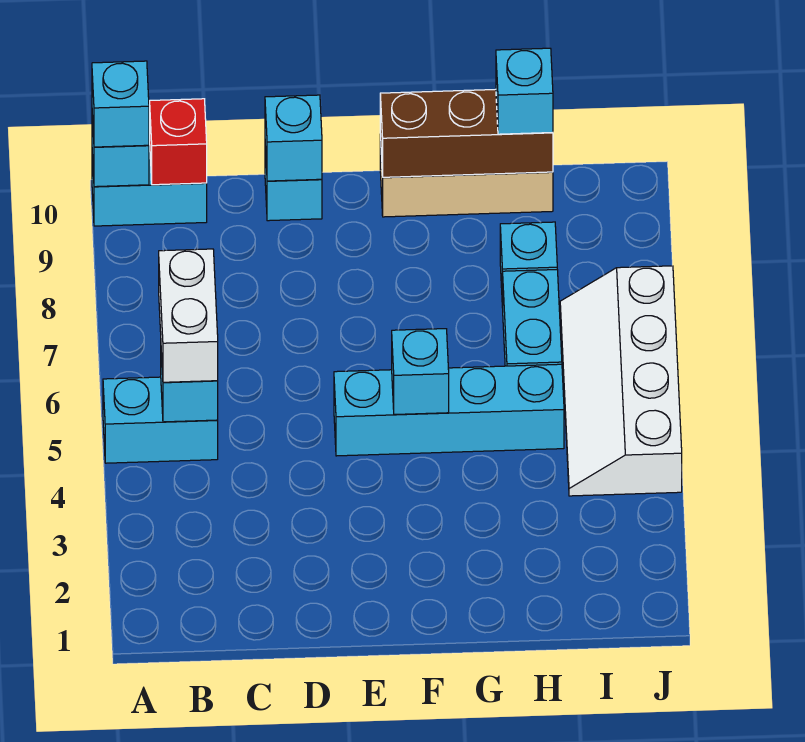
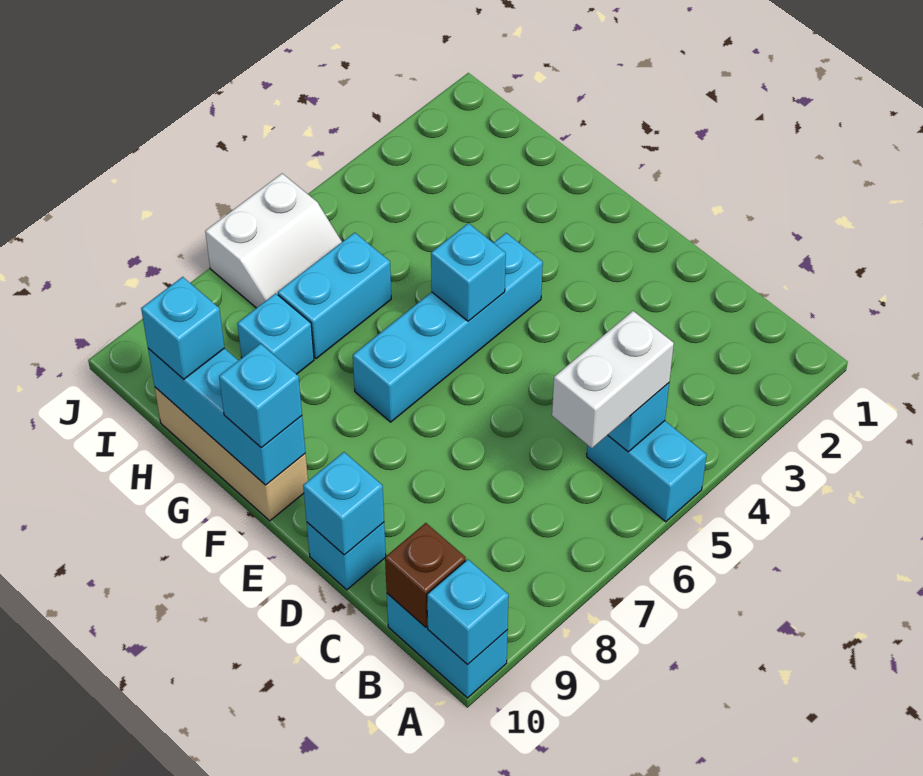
cyan 1x1 brick [92,61,149,147] -> cyan 1x1 brick moved to [219,344,302,447]
red 1x1 brick [150,99,207,185] -> brown 1x1 brick [385,523,466,627]
cyan 1x4 brick [334,364,564,456] -> cyan 1x4 brick turned to [353,233,543,422]
brown 1x3 brick [380,89,553,177] -> cyan 1x3 brick [148,348,306,485]
white 2x4 slope [560,266,682,496] -> white 2x2 slope [205,174,342,308]

